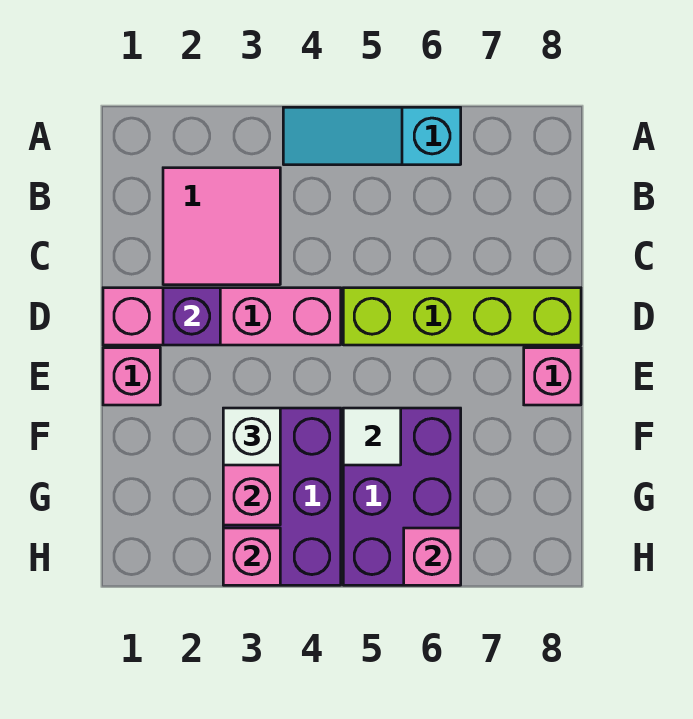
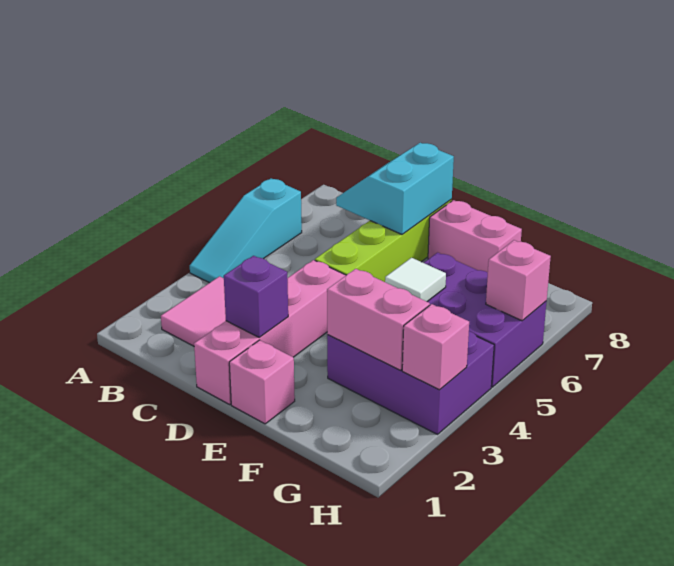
none -> cyan 2x2 slope [336,143,454,234]
pink 1x1 brick [524,348,581,405] -> pink 1x2 brick [428,200,522,272]
white 1x1 brick [223,408,280,465] -> none

